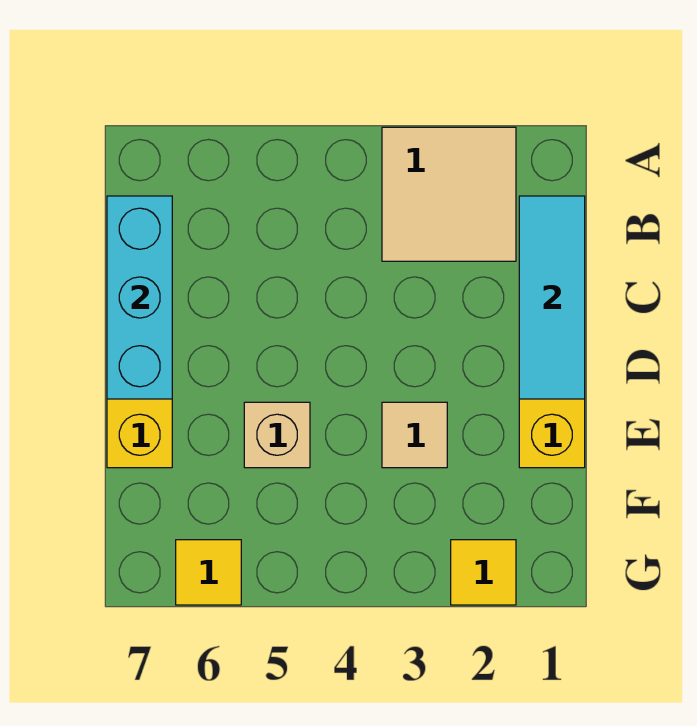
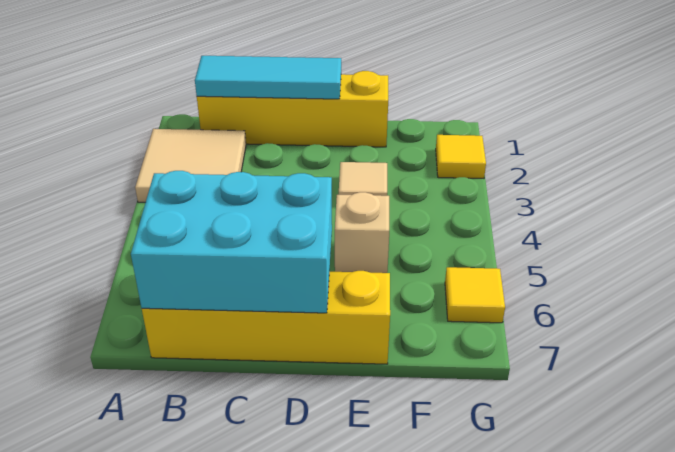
cyan 1x3 brick [107,196,172,399] -> cyan 2x3 brick [131,171,332,313]

